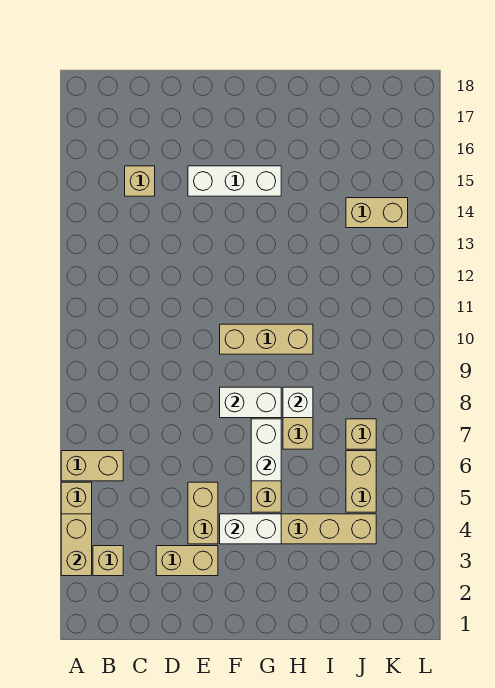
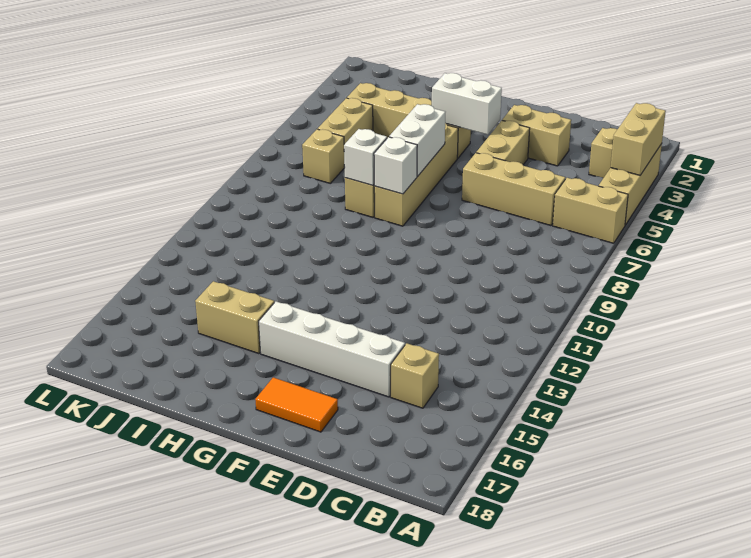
white 1x3 brick [188,166,281,196] -> white 1x4 brick [259,301,405,397]
none -> orange 1x2 tile [255,377,338,432]
white 1x2 brick [220,387,281,418] -> white 1x1 brick [374,137,417,194]
tan 1x3 brick [220,324,313,354] -> tan 1x3 brick moved to [462,153,565,226]
tan 1x2 brick [346,198,408,228] -> tan 1x2 brick moved to [195,281,274,354]

